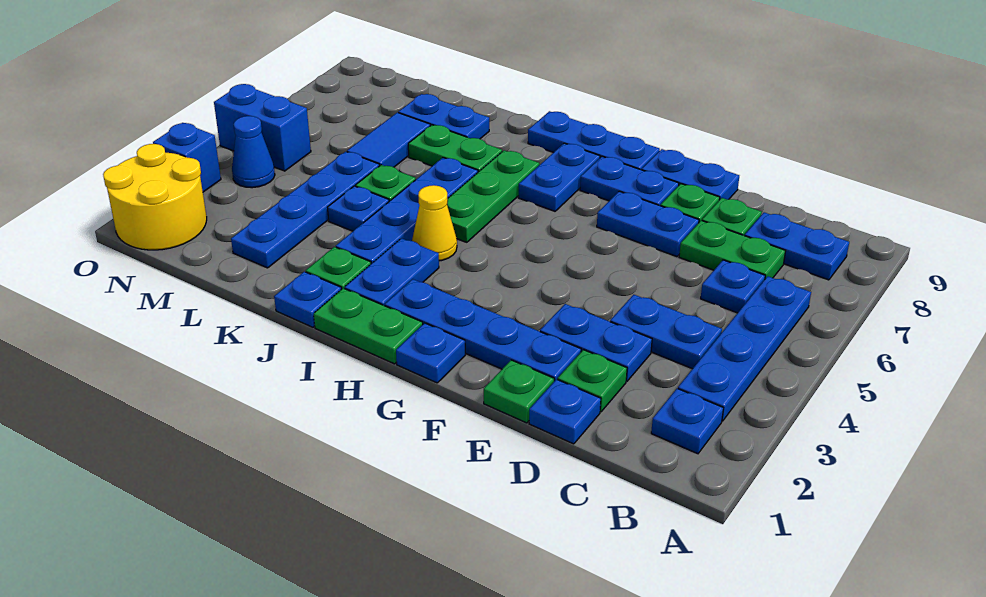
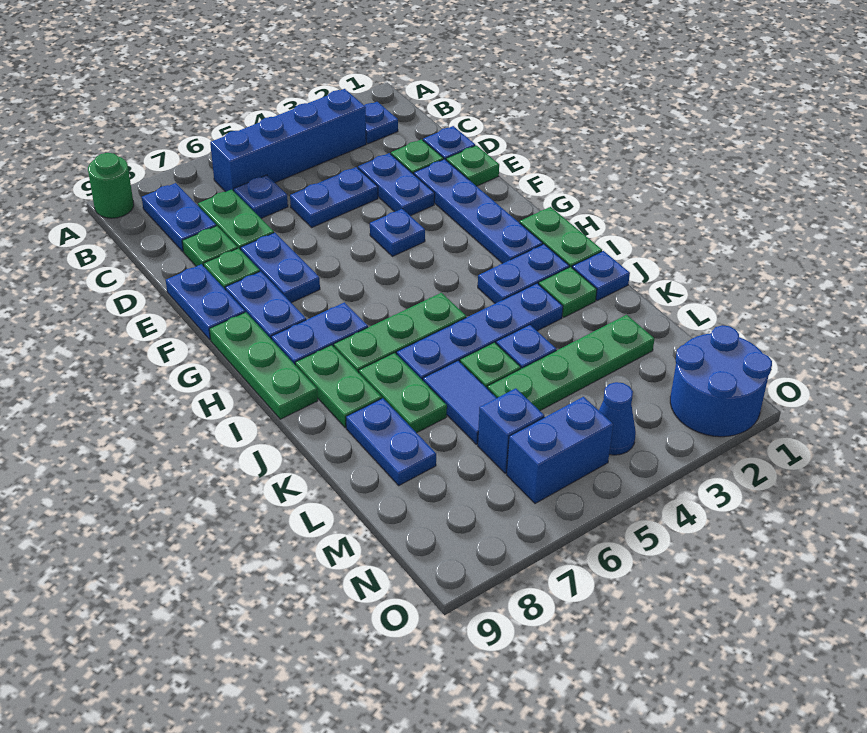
none -> green 1x1 round brick [88,153,134,218]
blue 1x4 plate [678,276,811,421] -> blue 1x4 brick [210,89,366,192]
blue 1x2 plate [610,295,722,369] -> blue 1x2 plate turned to [290,167,378,227]
blue 1x1 plate [396,323,465,383] -> blue 1x1 plate moved to [370,209,425,256]
blue 1x3 plate [528,111,660,170] -> green 1x3 plate [209,312,318,419]
yellow 1x1 cone [412,185,457,261] -> none
none -> green 1x2 plate [295,345,382,428]
blue 1x4 plate [231,152,379,268] -> green 1x4 plate [487,315,655,411]
blue 1x2 tile [347,112,430,167] -> blue 1x2 tile turned to [423,361,496,444]
yellow 2x2 round brick [103,144,207,250] -> blue 2x2 round brick [670,325,772,437]
blue 1x2 brick [214,84,311,171] -> blue 1x2 brick turned to [507,397,613,503]
blue 1x1 brick [153,123,221,192] -> blue 1x1 brick moved to [478,388,544,473]

